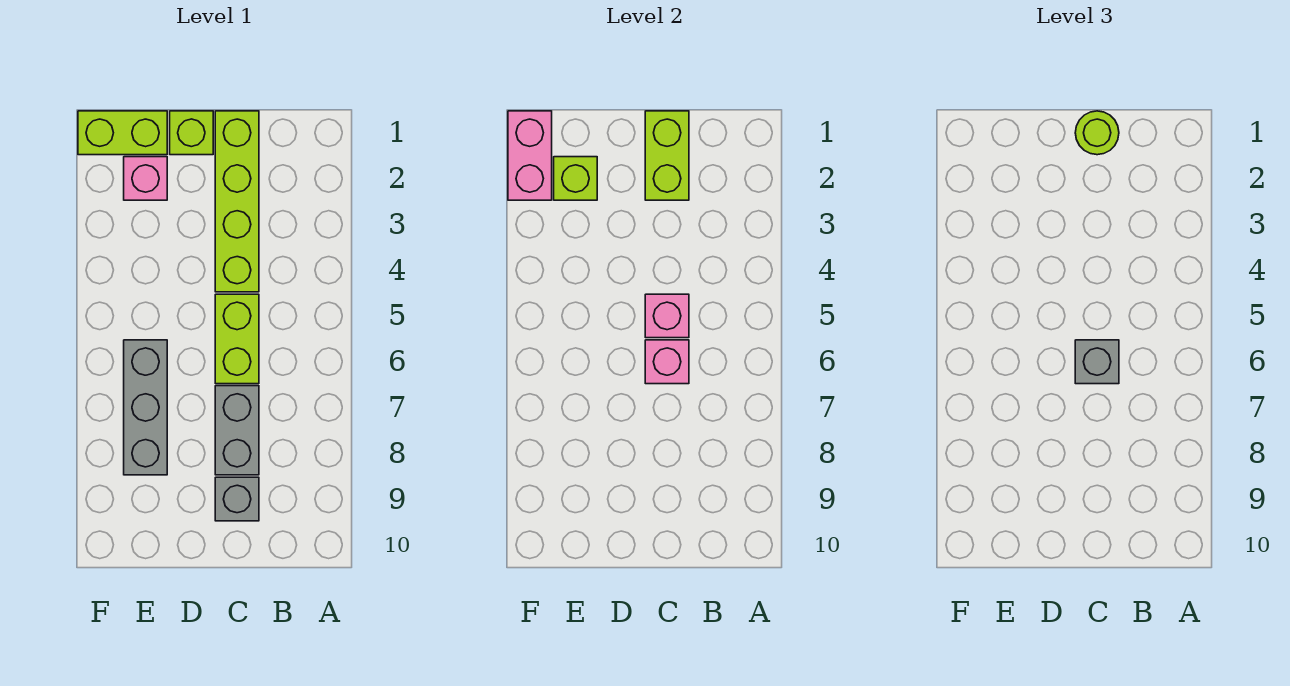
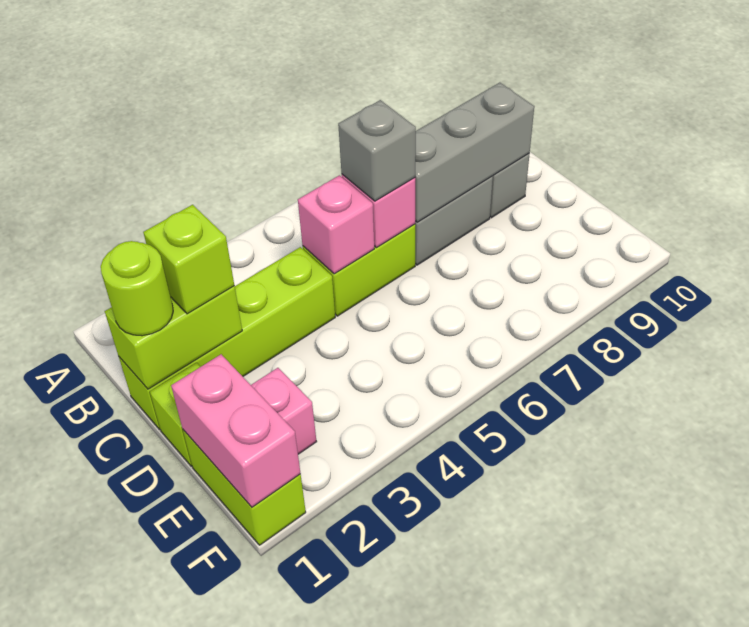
lime 1x1 brick [554,157,597,200] -> lime 1x1 brick moved to [143,205,234,314]
grey 1x3 brick [124,340,167,475] -> grey 1x3 brick moved to [415,83,534,222]
pink 1x2 brick [508,111,552,200] -> pink 1x2 brick turned to [171,354,301,507]

